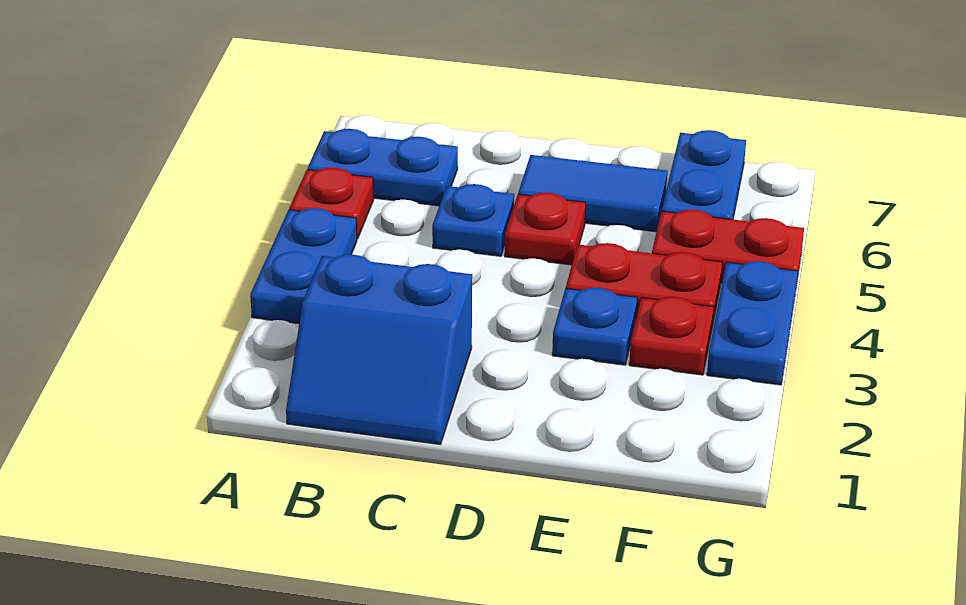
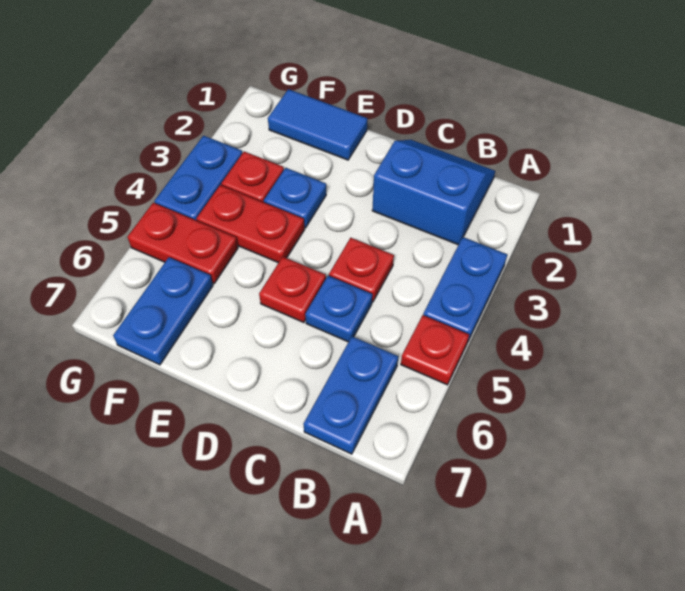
blue 1x2 plate [308,129,458,206] -> blue 1x2 plate turned to [304,336,398,454]
none -> red 1x1 plate [329,238,394,302]
blue 1x2 tile [518,155,667,232] -> blue 1x2 tile moved to [268,89,367,160]

